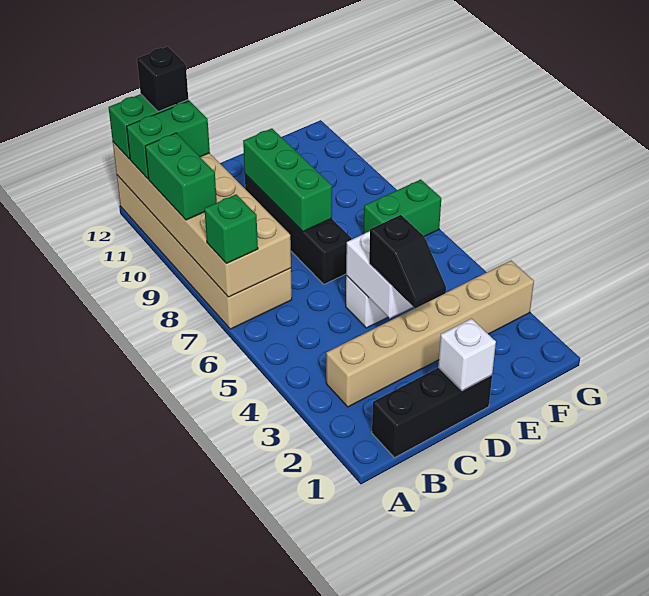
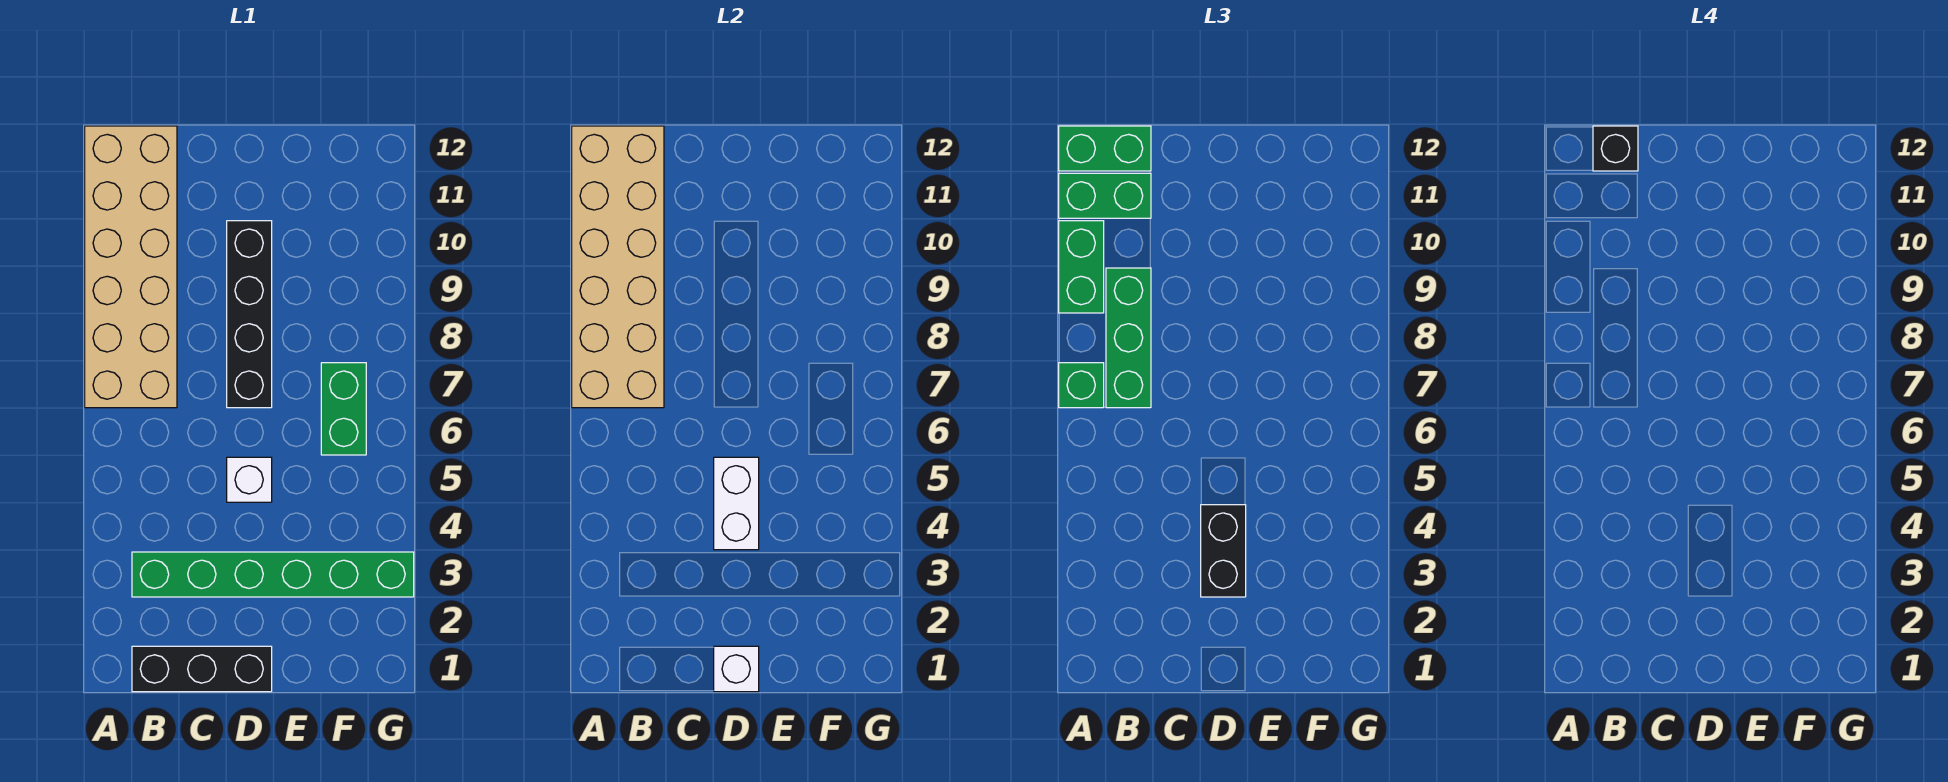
tan 1x6 brick [326,261,534,407] -> green 1x6 brick [132,552,414,597]
black 1x2 slope [369,215,446,308] -> black 1x2 brick [1201,505,1246,597]
green 1x3 brick [243,128,332,231] -> green 1x3 brick moved to [1106,268,1151,408]
green 1x2 brick [364,179,441,237] -> green 1x2 brick turned to [321,363,366,455]

